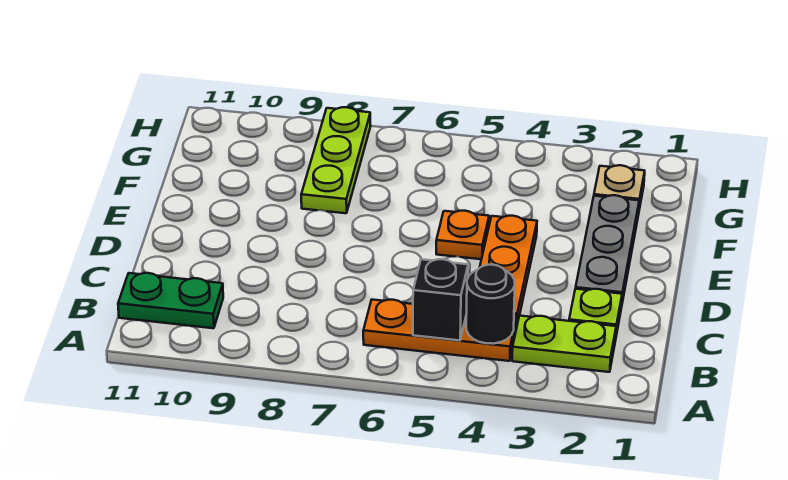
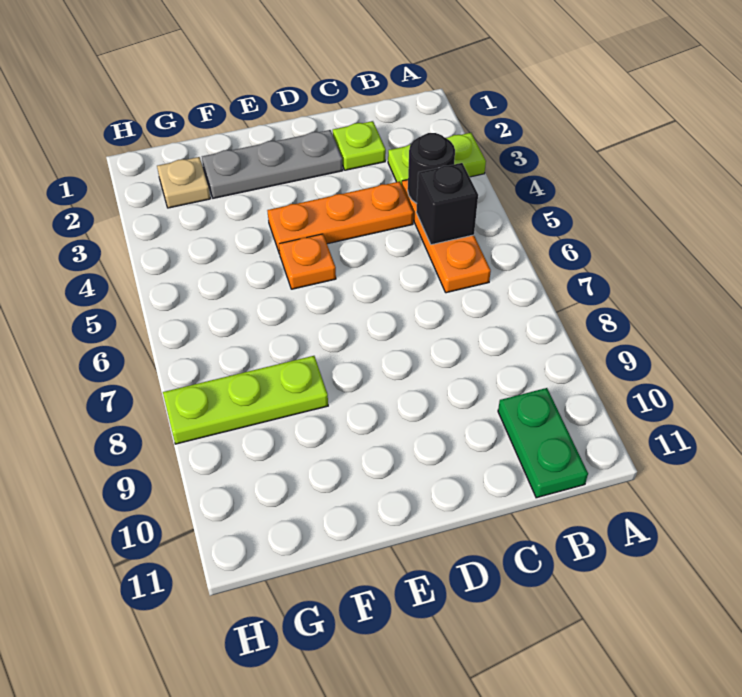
lime 1x2 plate [512,316,616,372] -> lime 1x2 plate turned to [388,133,486,185]

